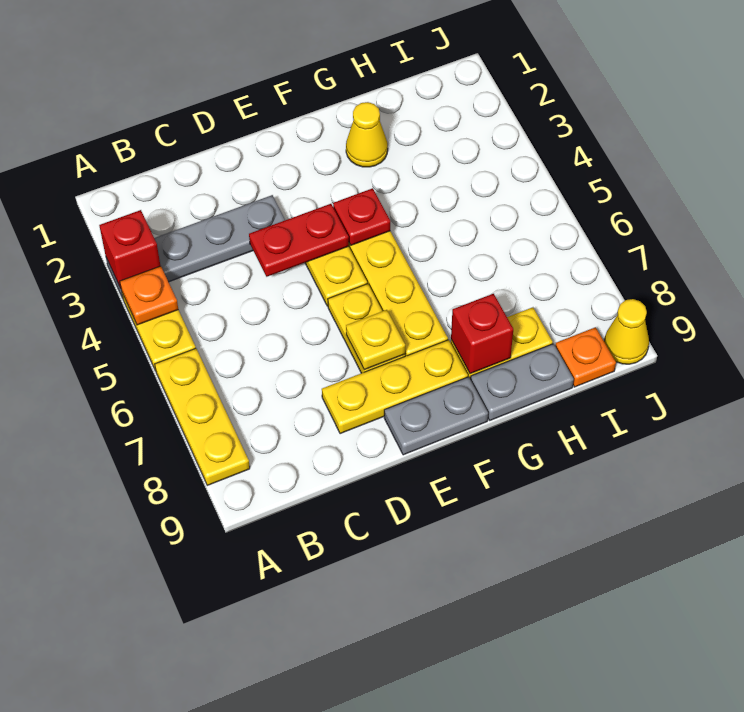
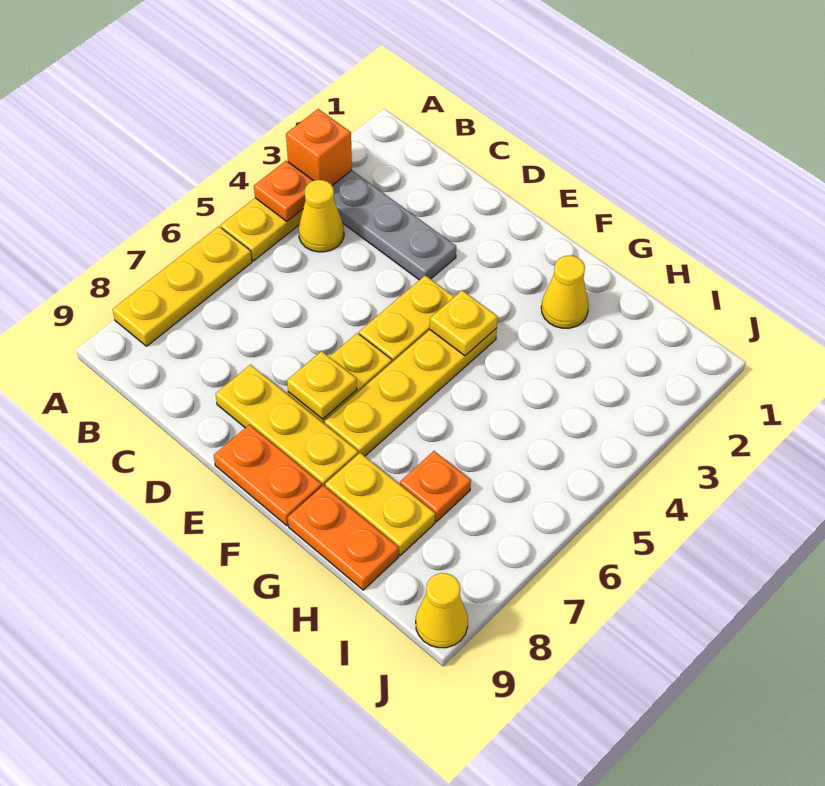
red 1x1 brick [99,210,160,288] -> orange 1x1 brick [286,109,352,185]
none -> yellow 1x1 cone [299,180,344,252]
red 1x2 plate [249,204,349,277] -> none
grey 1x2 plate [384,377,488,455] -> orange 1x2 plate [214,425,322,526]
red 1x1 plate [333,188,390,245] -> yellow 1x1 plate [430,290,498,356]
red 1x1 brick [451,294,513,374] -> none
grey 1x2 plate [471,344,574,420] -> orange 1x2 plate [288,485,399,590]
orange 1x1 plate [555,327,616,387] -> orange 1x1 plate moved to [400,451,471,522]

